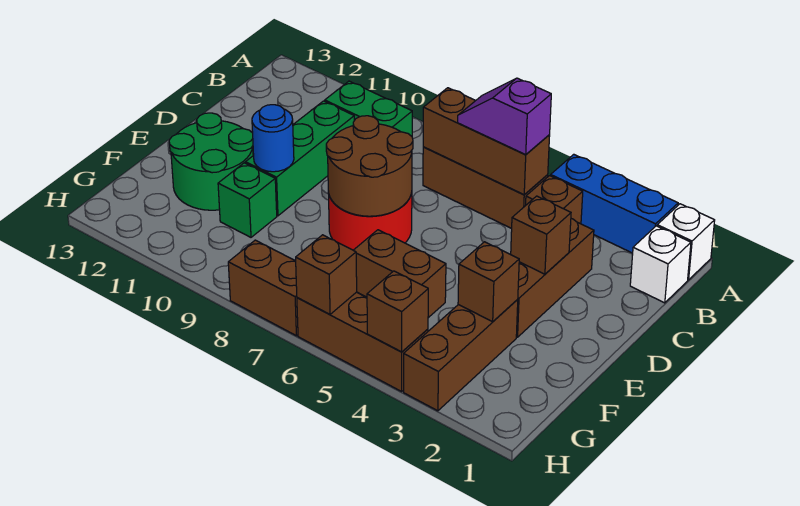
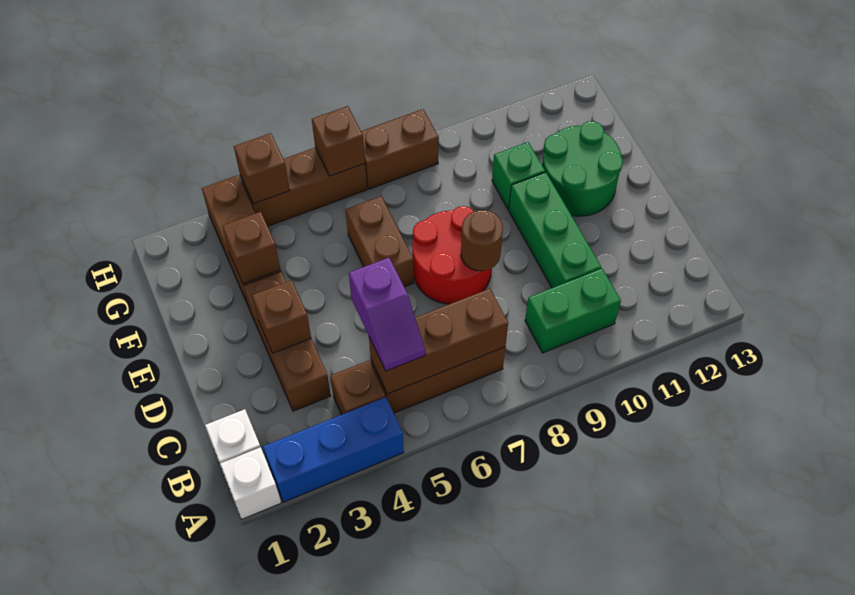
purple 1x2 slope [458,78,551,154] -> purple 1x2 slope turned to [349,258,426,371]
brown 2x2 round brick [326,116,413,216] -> brown 1x1 round brick [461,210,503,271]
blue 1x1 round brick [252,105,294,172] -> none
brown 1x2 brick [353,230,446,318] -> brown 1x2 brick turned to [346,196,414,287]

